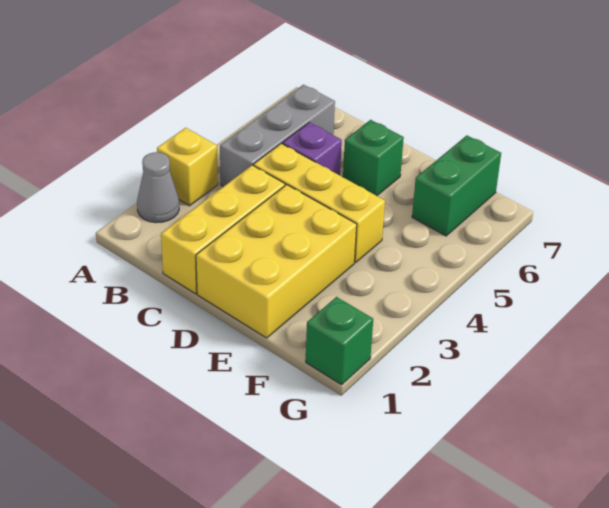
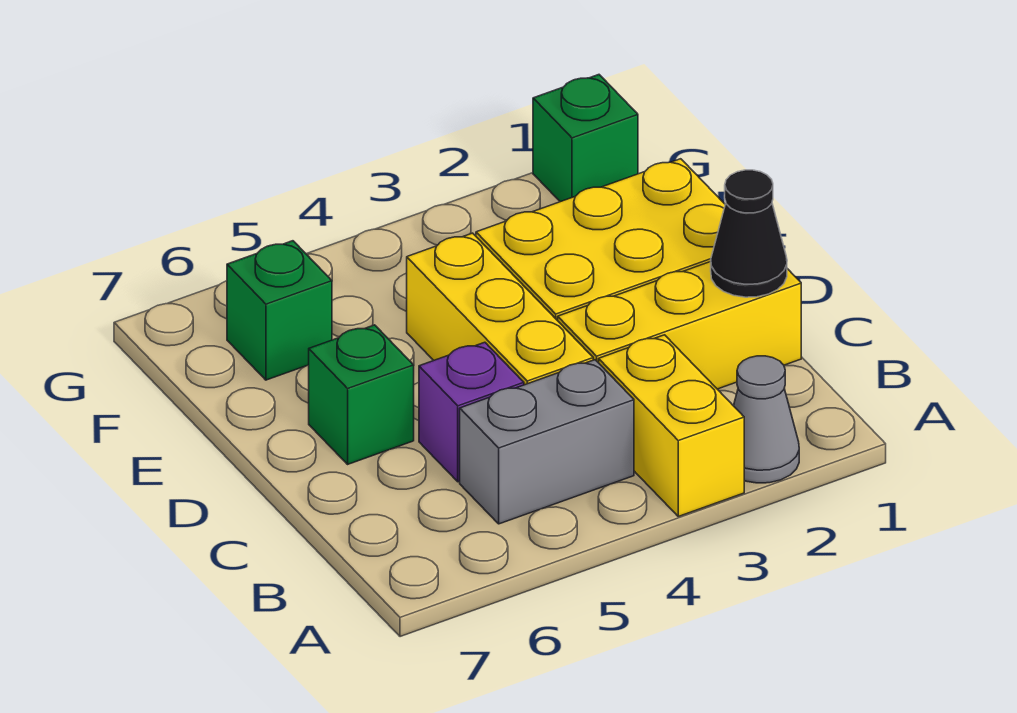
yellow 1x1 brick [157,128,218,206] -> yellow 1x2 brick [599,335,744,516]
grey 1x3 brick [220,85,335,187] -> grey 1x2 brick [460,360,634,524]
none -> black 1x1 cone [711,170,787,297]
green 1x2 brick [412,136,501,236] -> green 1x1 brick [227,241,332,380]

